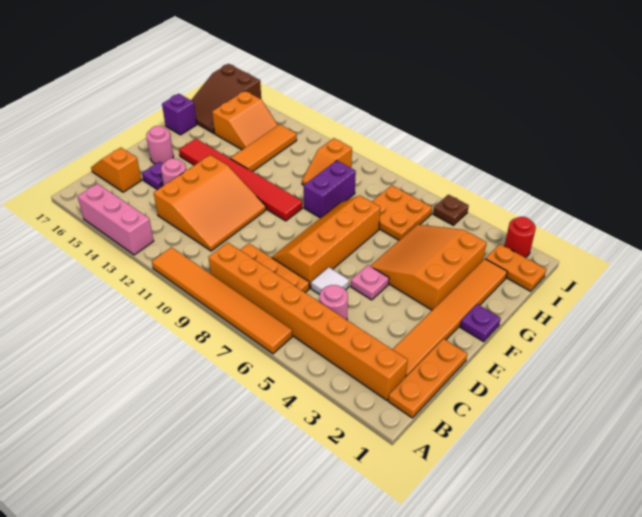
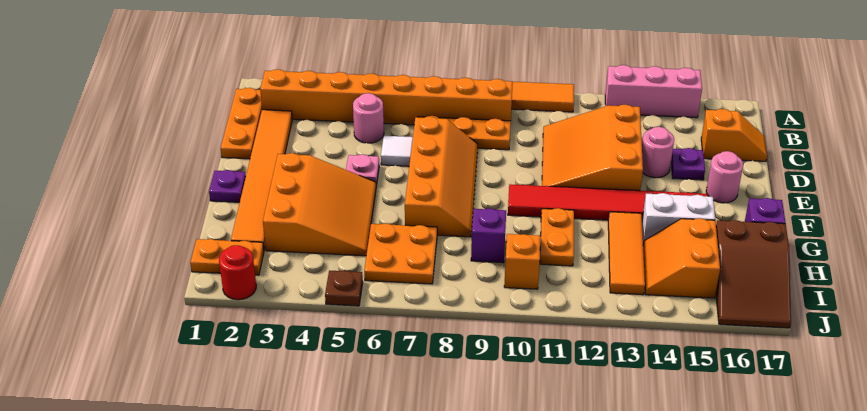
purple 1x2 brick [304,161,356,218] -> purple 1x1 brick [471,208,506,263]
none -> orange 1x2 plate [540,208,574,266]
none -> white 1x2 brick [642,193,715,243]
brown 2x3 slope [191,64,261,133] -> brown 2x3 slope turned to [716,220,791,328]

